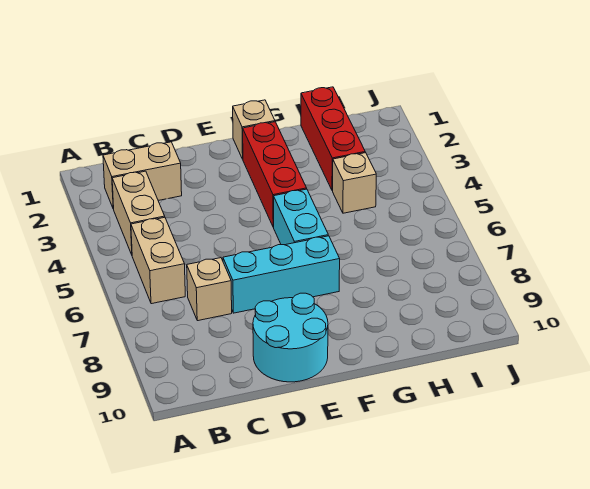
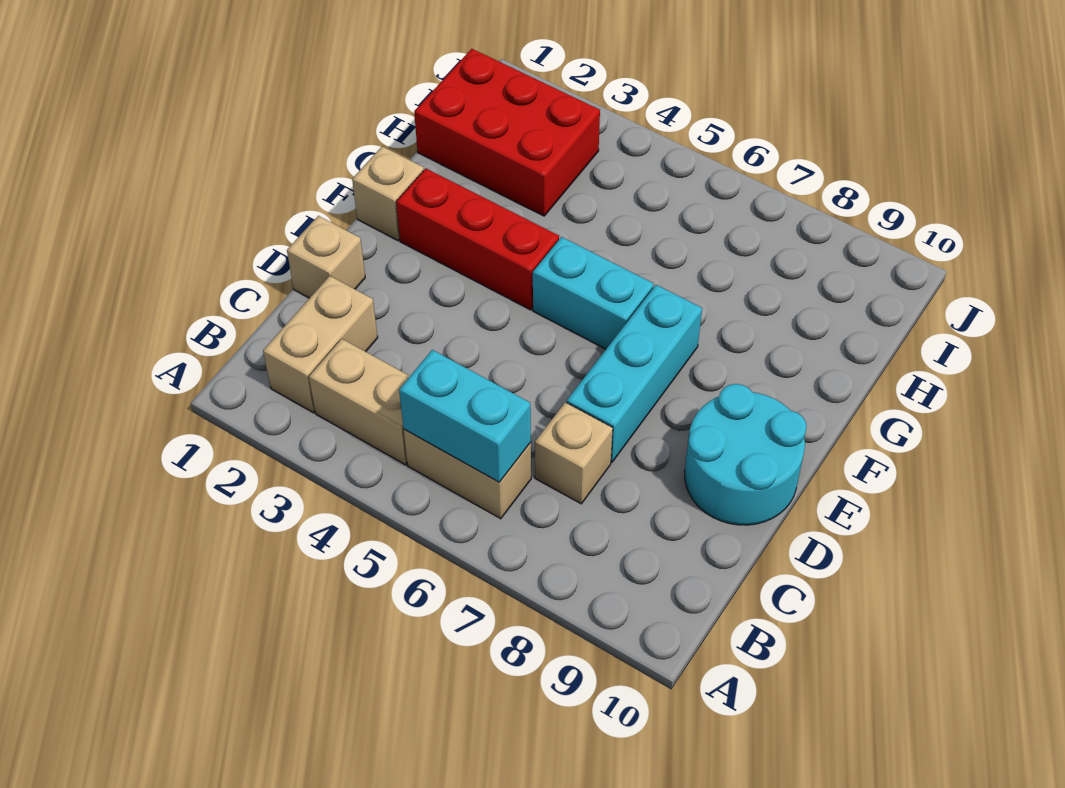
none -> cyan 1x2 brick [399,350,531,482]
red 1x3 brick [301,87,365,191] -> red 2x3 brick [414,49,600,216]
tan 1x1 brick [333,153,376,213] -> tan 1x1 brick moved to [287,216,365,298]

